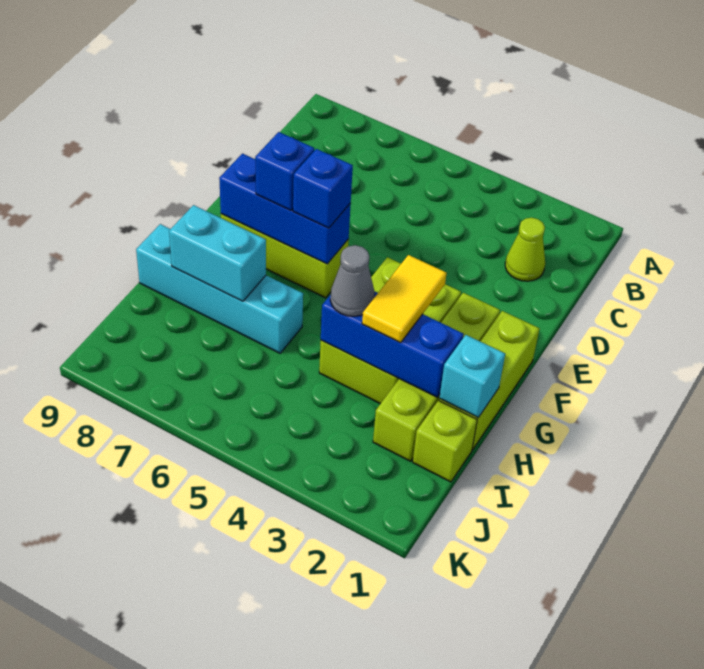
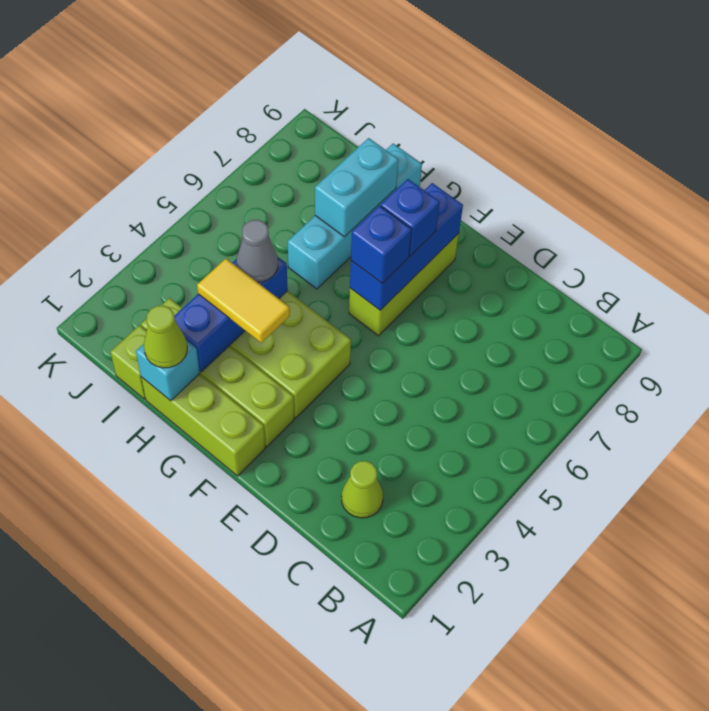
none -> lime 1x1 cone [144,306,187,368]

